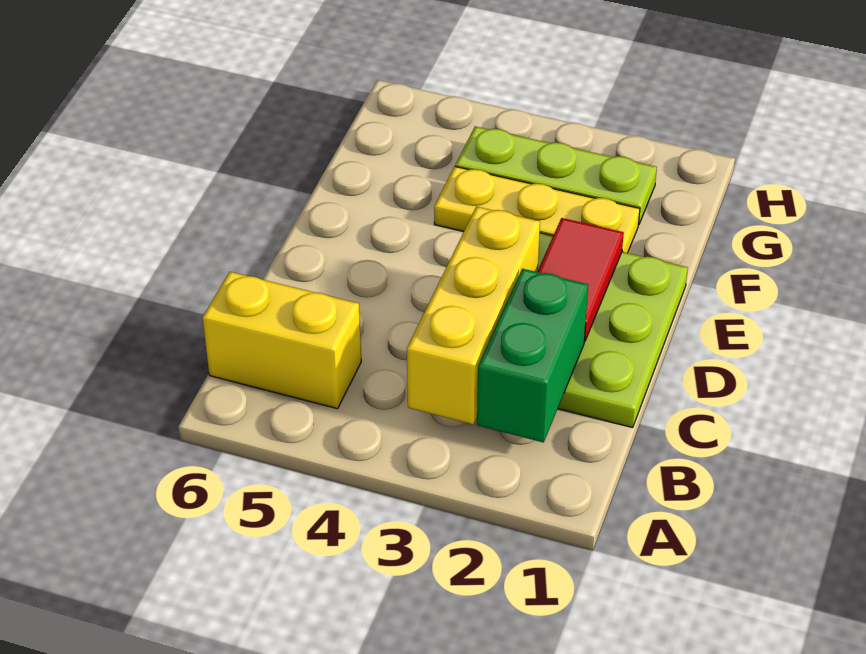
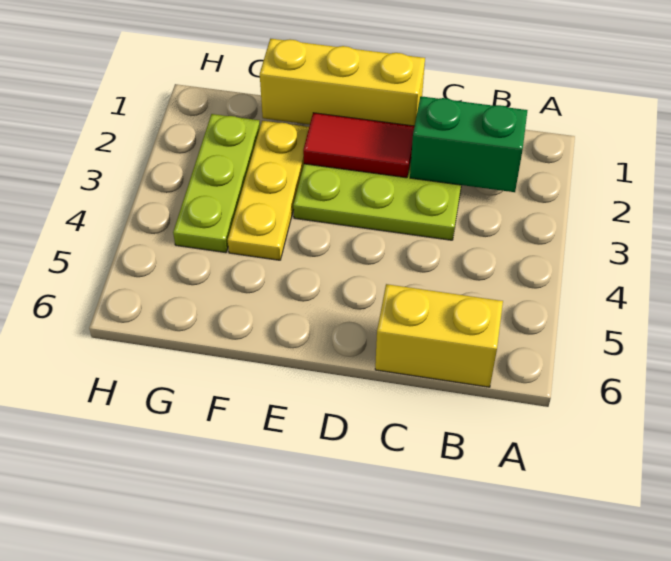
yellow 1x3 brick [407,207,540,424] -> yellow 1x3 brick moved to [260,39,425,126]
yellow 1x2 brick [203,272,361,409] -> yellow 1x2 brick turned to [375,284,503,387]

